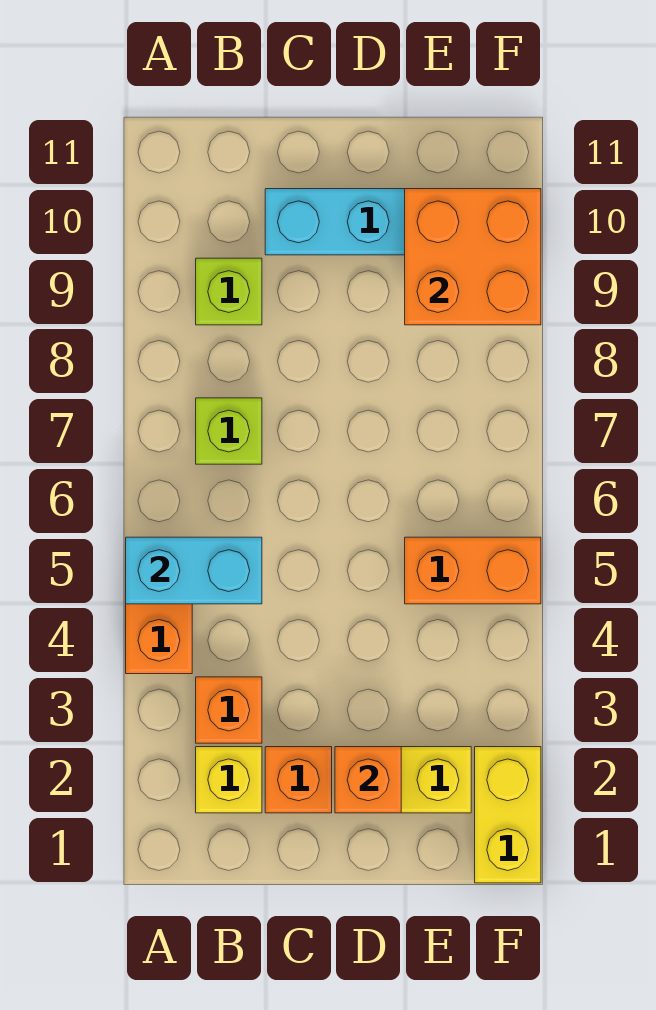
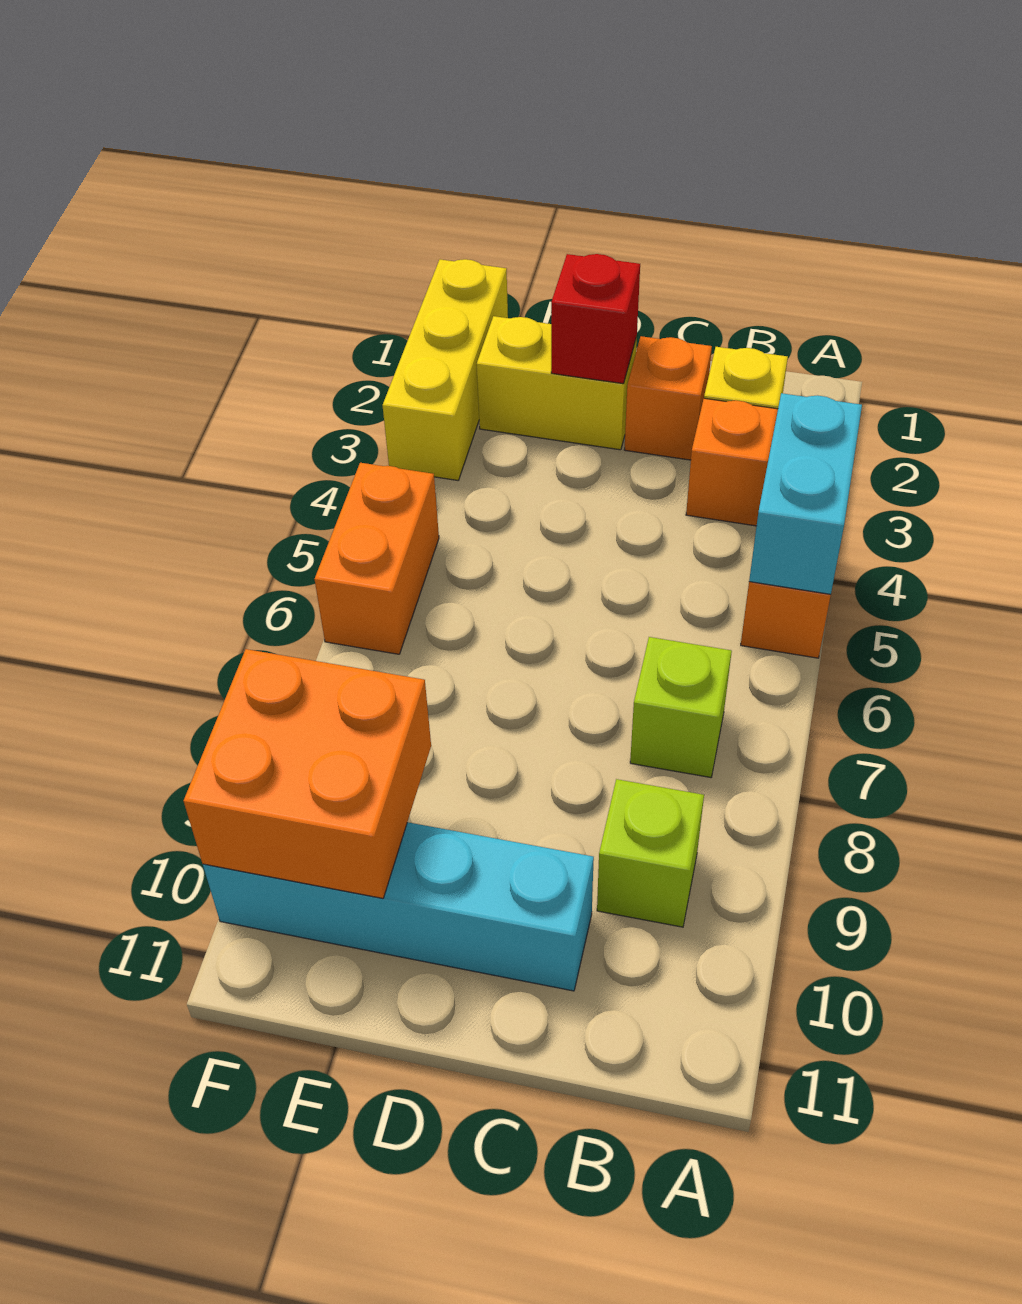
cyan 1x2 brick [126,537,262,604] -> cyan 1x2 brick turned to [749,393,862,594]
orange 1x1 brick [335,747,401,813] -> red 1x1 brick [551,254,640,384]
orange 1x2 brick [405,537,541,604] -> orange 1x2 brick turned to [315,463,439,654]
yellow 1x2 brick [475,747,541,883] -> yellow 1x3 brick [382,259,508,480]

